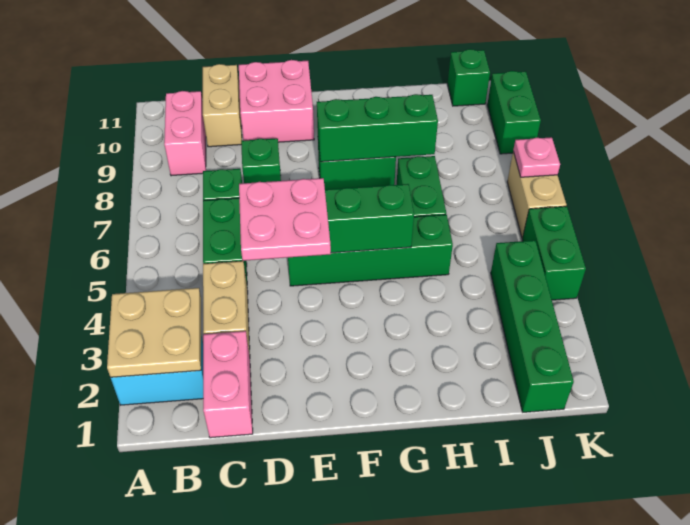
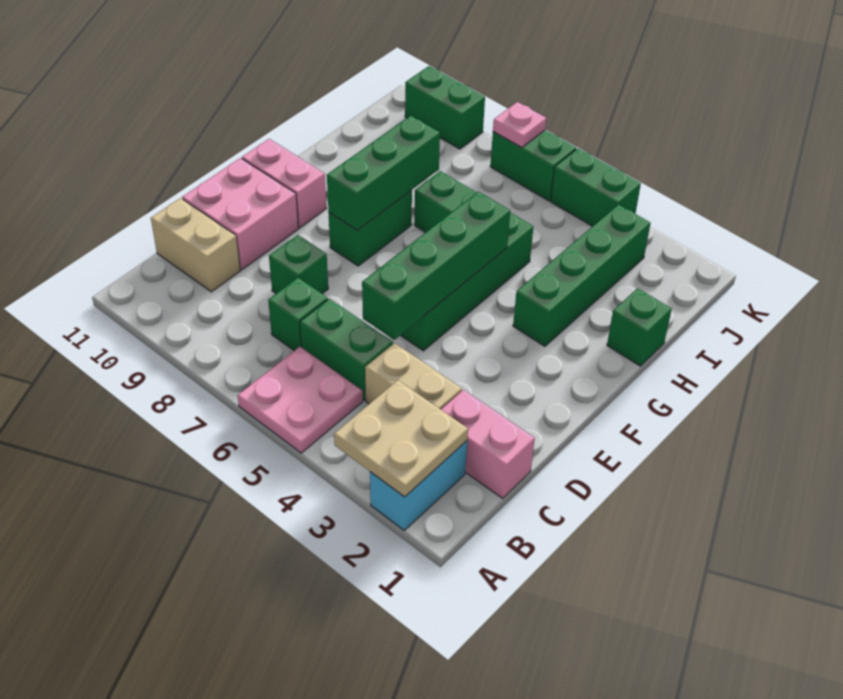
pink 1x2 brick [164,91,206,176] -> pink 1x2 brick moved to [242,139,326,228]
pink 2x2 plate [239,178,331,261] -> pink 2x2 plate moved to [238,347,363,453]
green 1x4 brick [491,240,574,412] -> green 1x4 brick turned to [513,205,650,346]
green 1x1 brick [447,49,490,106] -> green 1x1 brick moved to [607,288,672,366]
tan 1x2 brick [507,152,567,238] -> green 1x2 brick [490,130,576,201]

